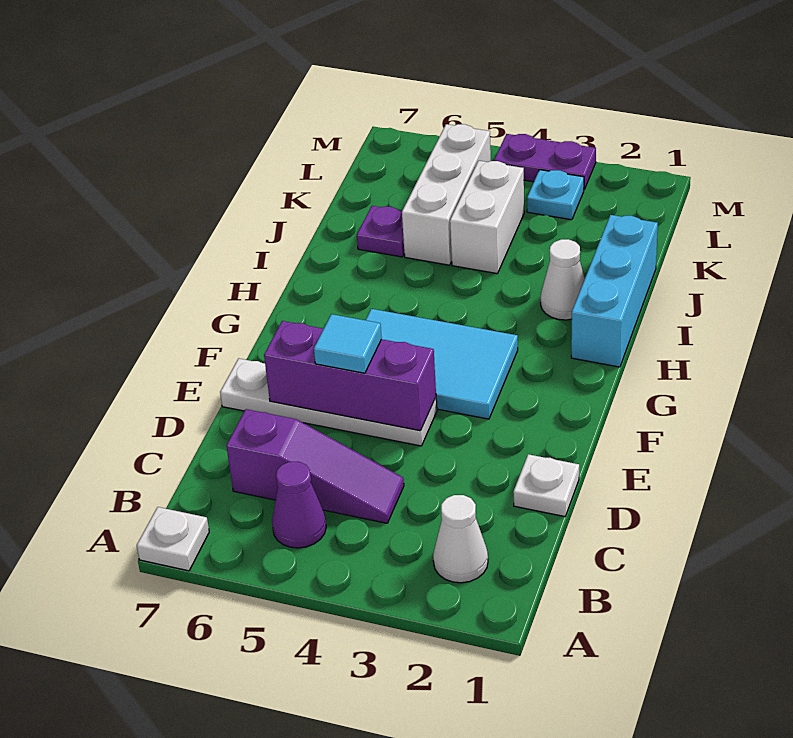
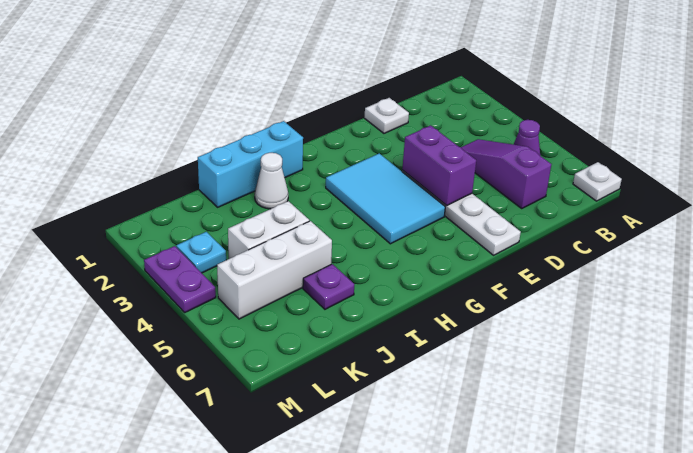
white 1x1 cone [433,495,488,583] -> none
purple 1x3 brick [264,321,436,431] -> purple 1x2 brick [402,125,476,205]
cyan 1x1 tile [314,314,382,373] -> none

